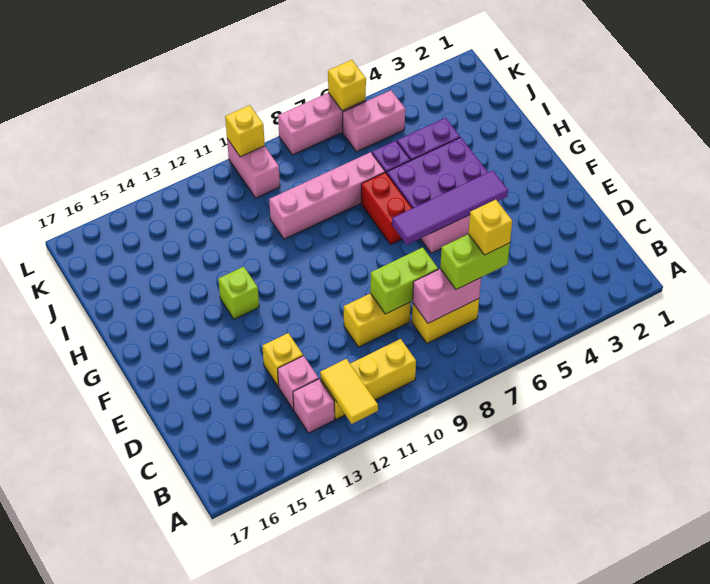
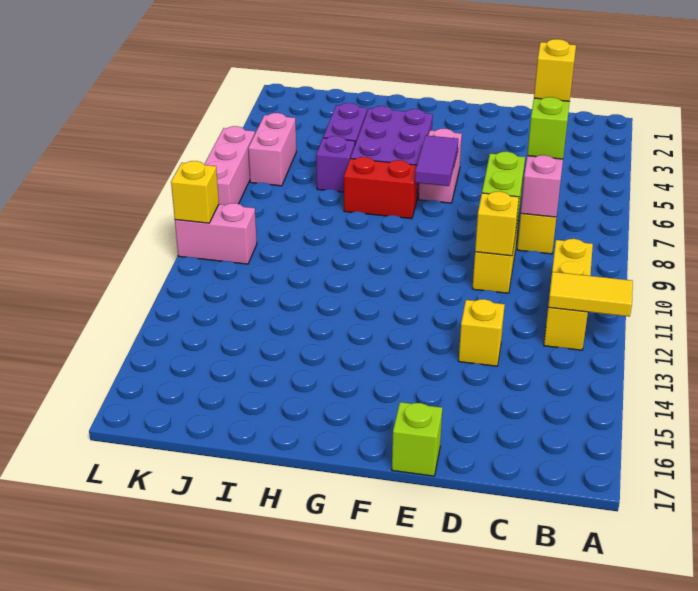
pink 1x1 brick [293,379,335,433] -> none
pink 1x1 brick [278,356,319,410] -> none
purple 1x4 tile [392,170,508,245] -> purple 1x2 tile [415,136,458,186]
lime 1x1 brick [218,267,259,319] -> lime 1x1 brick moved to [392,402,442,476]
pink 1x4 brick [269,152,385,239] -> none
yellow 1x1 brick [328,60,366,111] -> yellow 1x1 brick moved to [475,192,519,256]

